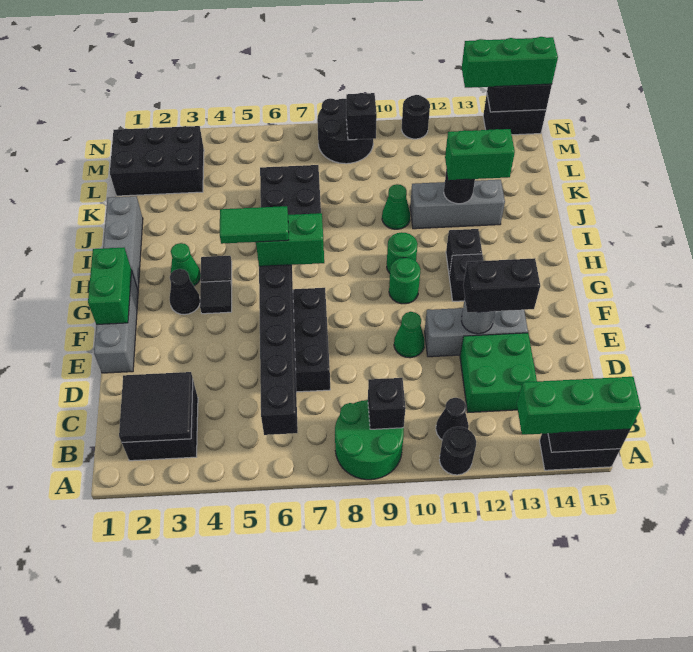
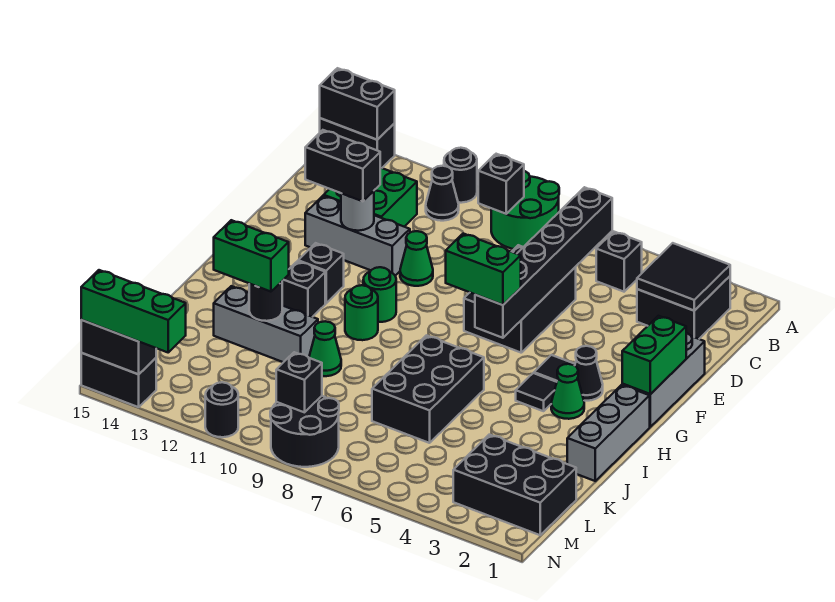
green 1x3 brick [517,377,641,435] -> none
none -> black 1x1 brick [596,232,642,292]
green 1x2 tile [220,206,289,244] -> none

